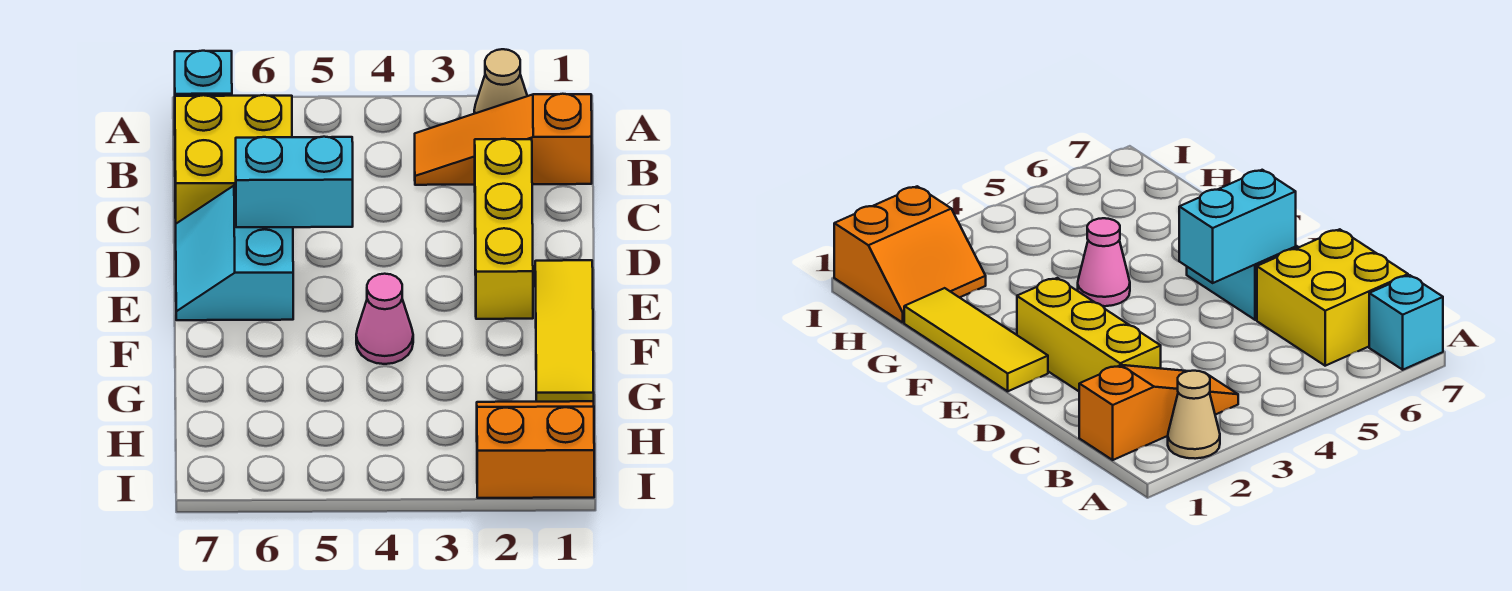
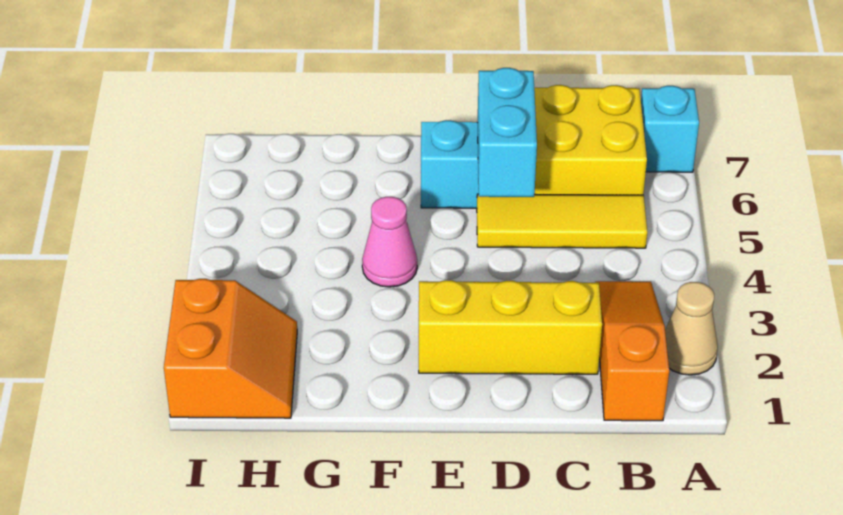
yellow 1x3 tile [535,260,594,402] -> yellow 1x3 tile moved to [477,194,647,248]

